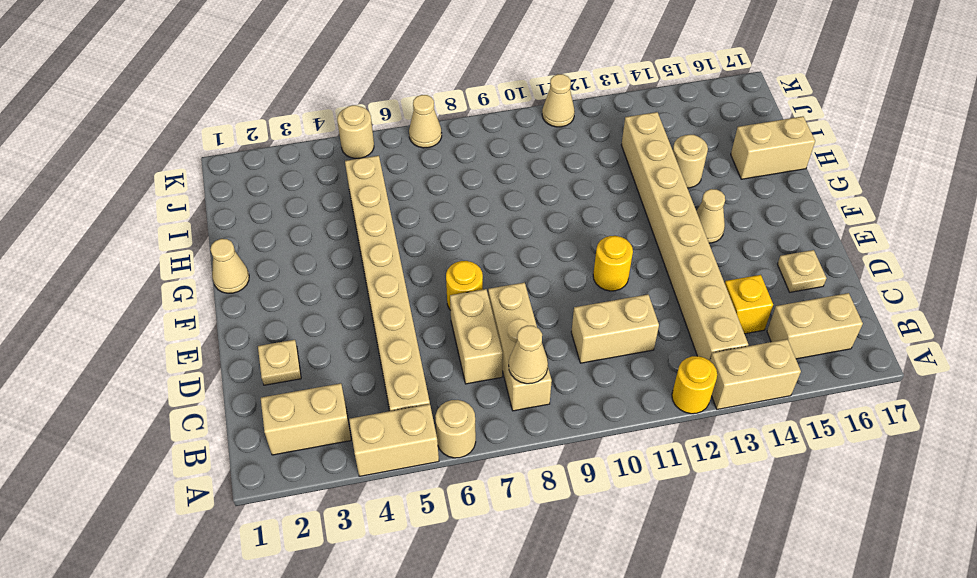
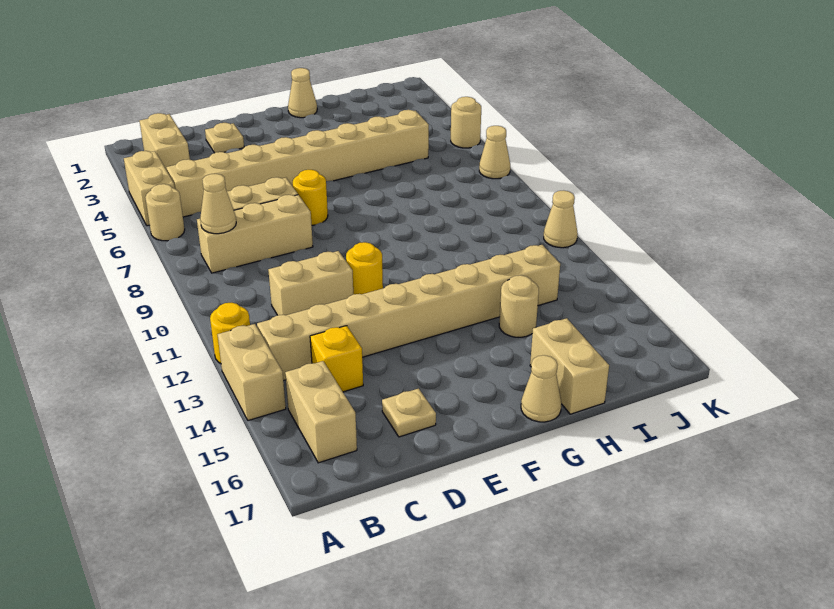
tan 1x2 brick [571,294,659,363] -> tan 1x2 brick turned to [268,251,353,315]
tan 1x1 cone [697,189,725,243] -> tan 1x1 cone moved to [521,355,561,422]

